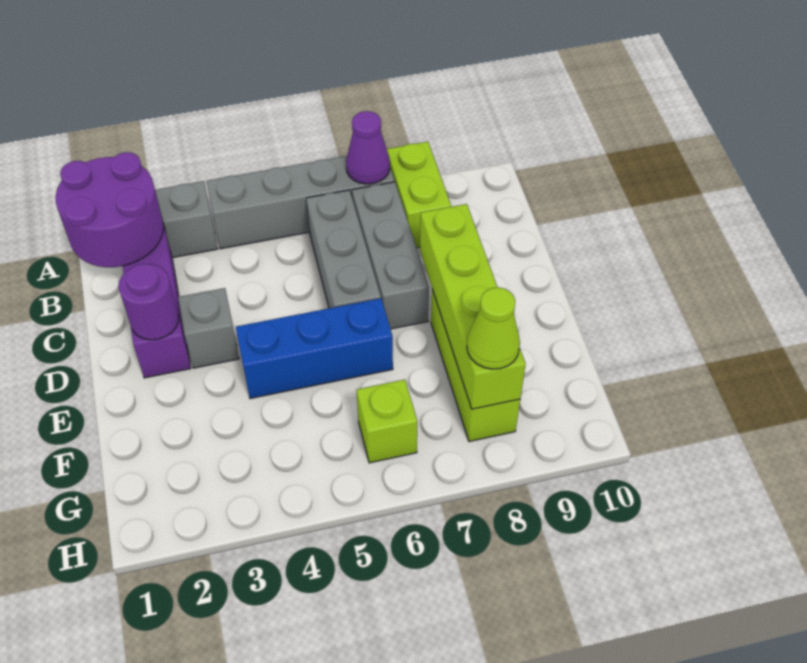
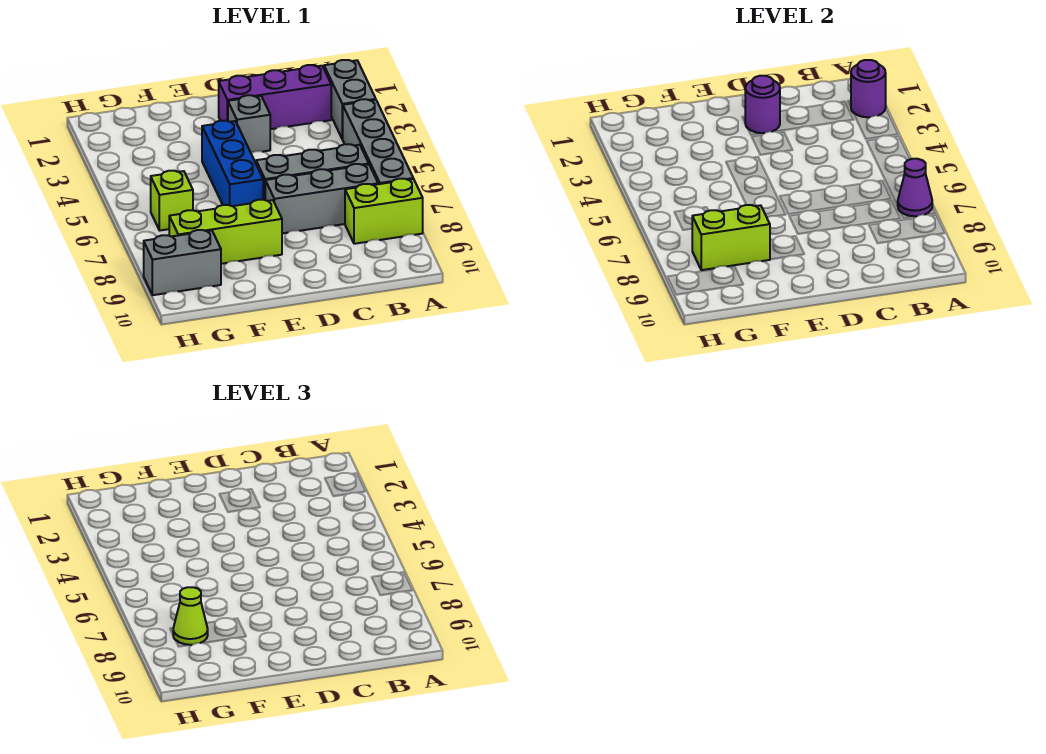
purple 2x2 round brick [56,152,164,267] -> purple 1x1 round brick [851,60,886,117]
lime 1x4 brick [420,204,526,409] -> lime 1x2 brick [692,205,770,270]
none -> grey 1x2 brick [144,230,221,295]

